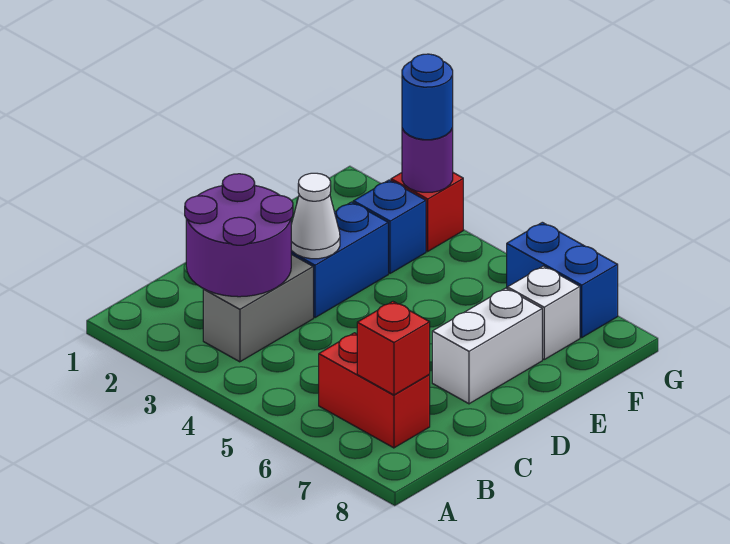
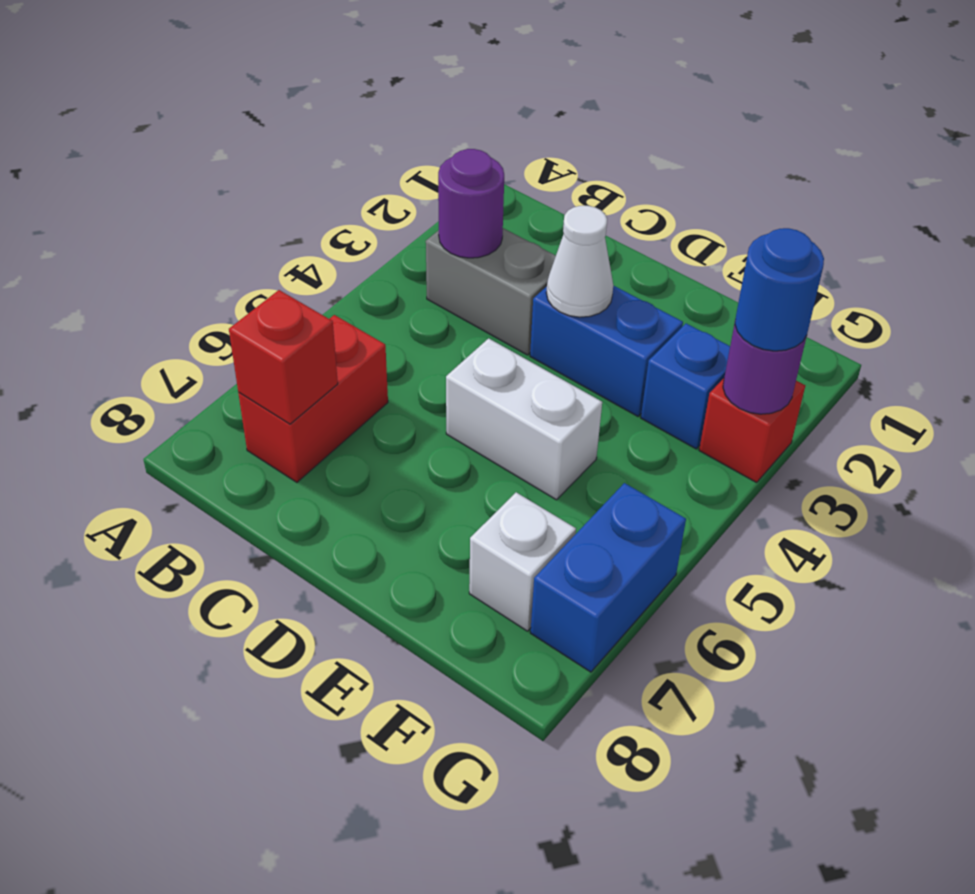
purple 2x2 round brick [185,174,293,297] -> purple 1x1 round brick [438,149,504,258]
white 1x2 brick [432,288,542,404] -> white 1x2 brick moved to [446,338,602,500]

